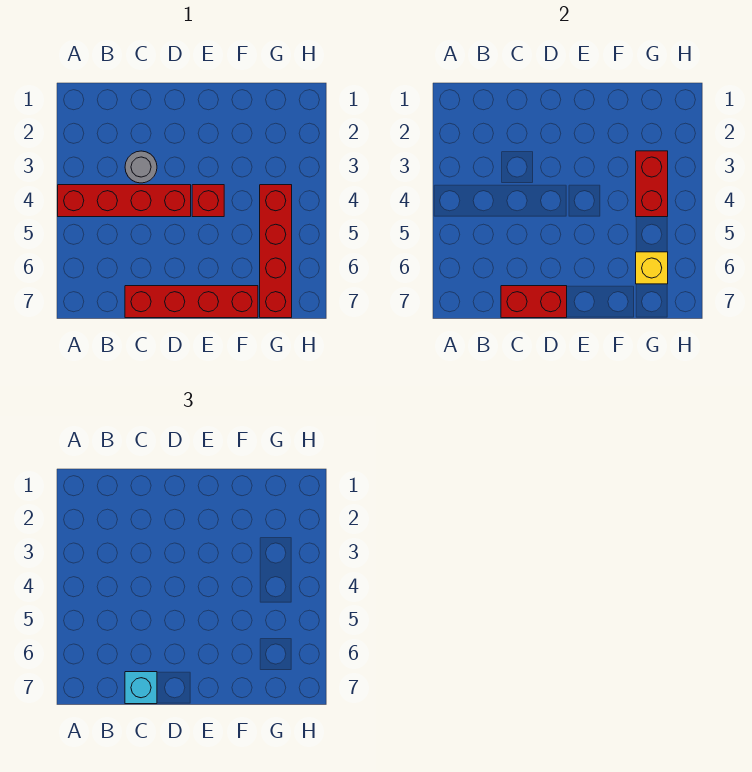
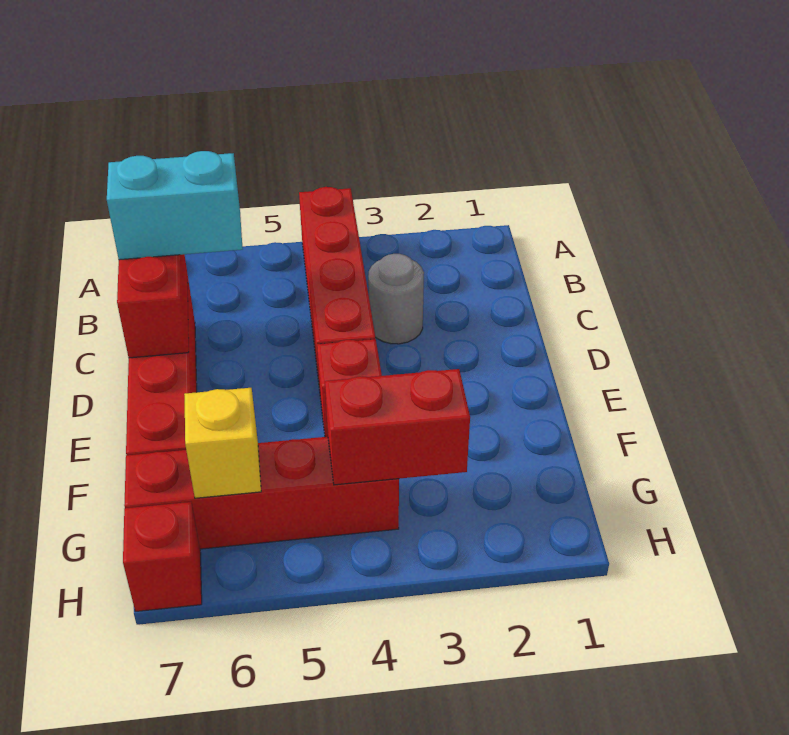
cyan 1x1 brick [125,672,157,704] -> cyan 1x2 brick [107,151,243,260]
none -> red 1x1 brick [123,502,202,612]

